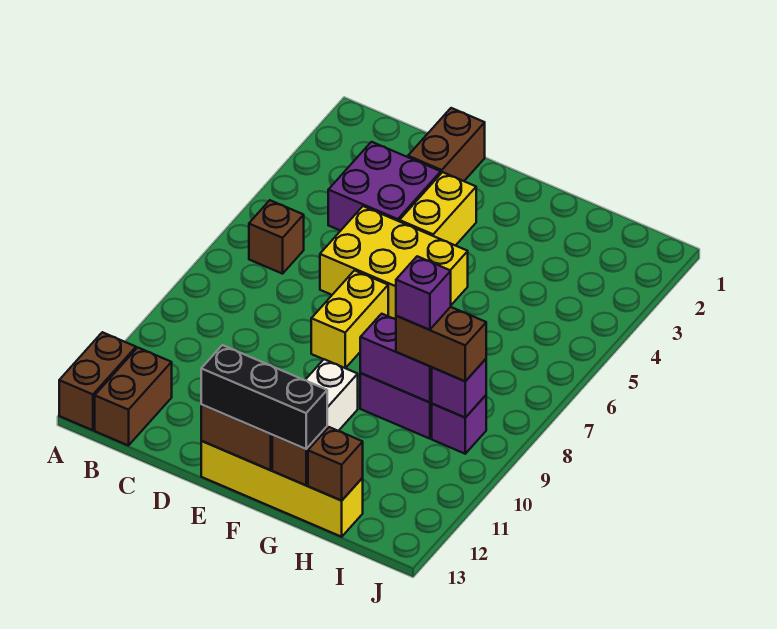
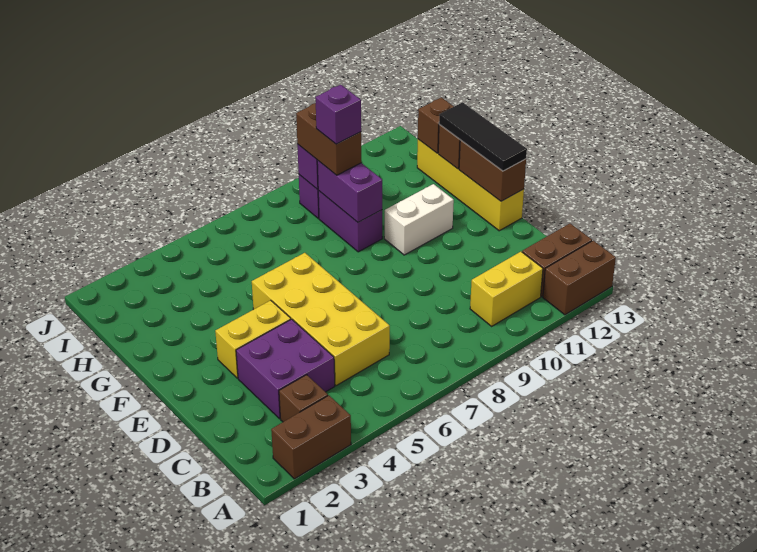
brown 1x1 brick [249,200,304,274] -> brown 1x1 brick moved to [279,375,328,422]
brown 1x2 brick [408,108,485,181] -> brown 1x2 brick moved to [271,395,351,479]
yellow 2x3 brick [320,206,468,319] -> yellow 2x4 brick [252,253,390,386]
yellow 1x2 brick [311,270,388,368] -> yellow 1x2 brick moved to [470,252,543,326]
black 1x3 brick [201,345,327,449] -> black 1x3 tile [439,102,527,171]

